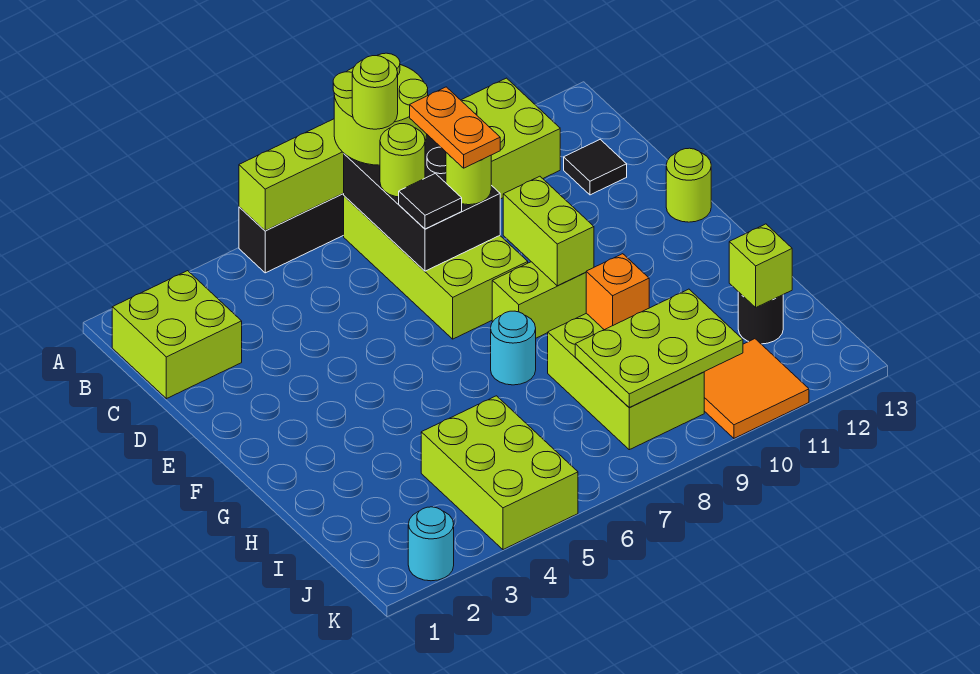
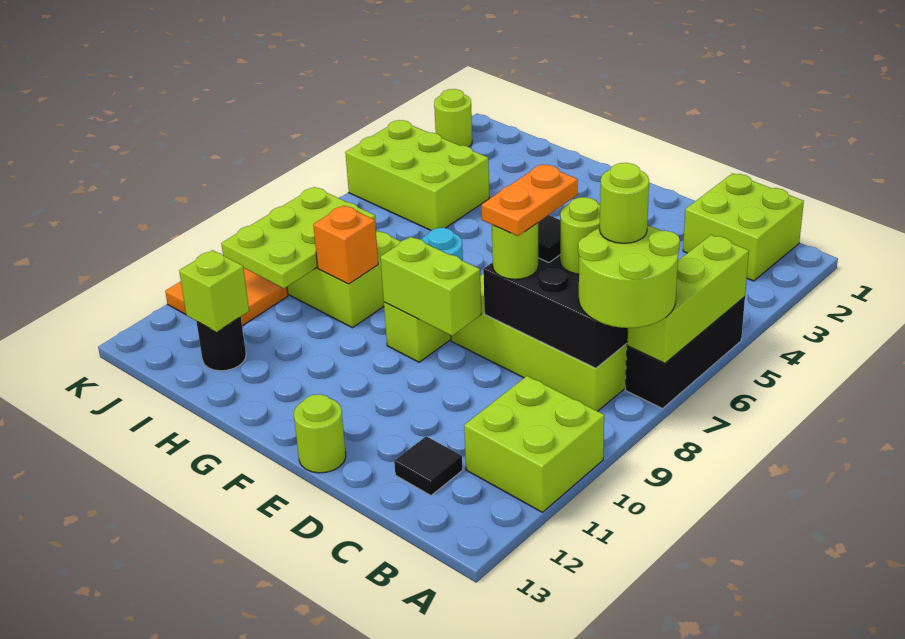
orange 1x2 plate [410,87,500,168] -> orange 1x2 plate turned to [481,164,578,236]
cyan 1x1 round brick [408,507,454,581] -> lime 1x1 round brick [434,89,472,147]

